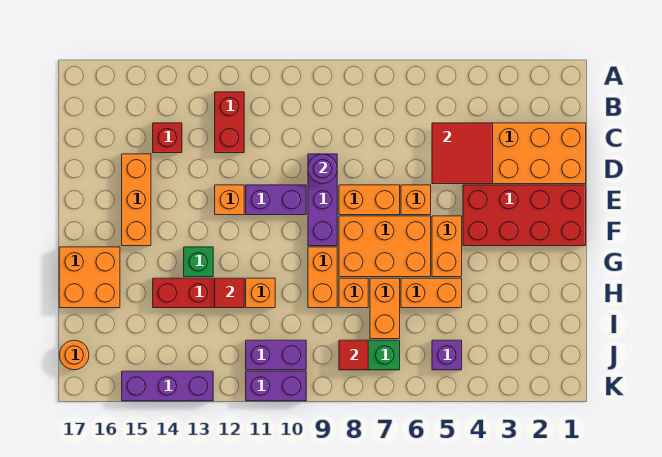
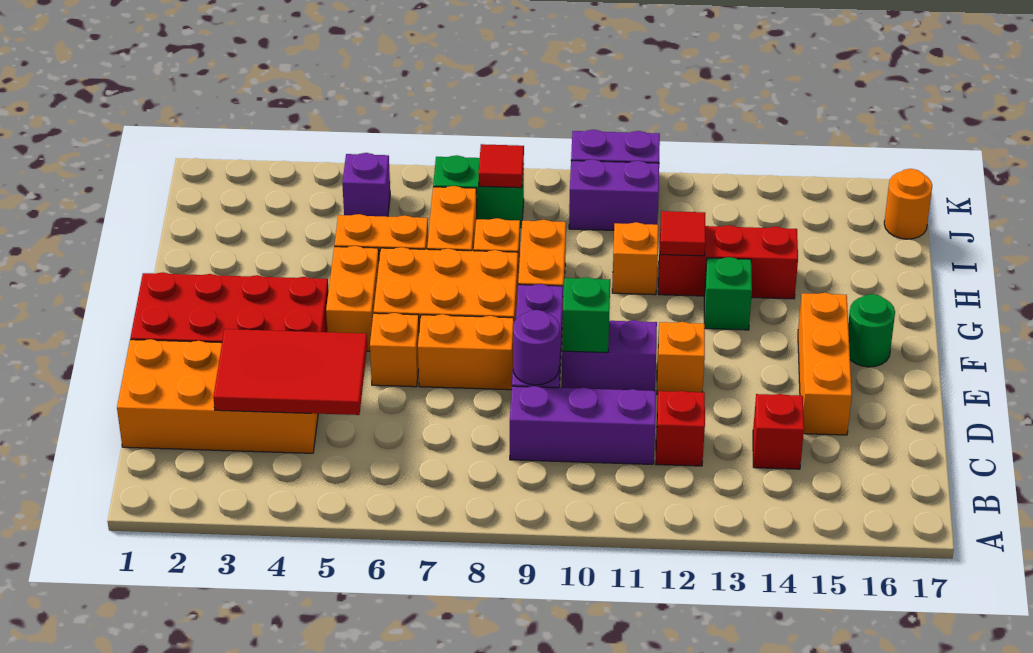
red 1x2 brick [215,92,244,153] -> red 1x1 brick [656,391,705,466]
red 2x2 tile [432,123,493,184] -> red 2x3 tile [213,329,367,415]
none -> green 1x1 brick [562,277,610,353]
none -> green 1x1 round brick [848,294,895,367]
orange 2x2 brick [59,247,120,308] -> none
purple 1x3 brick [122,371,213,401] -> purple 1x3 brick moved to [510,386,656,464]

